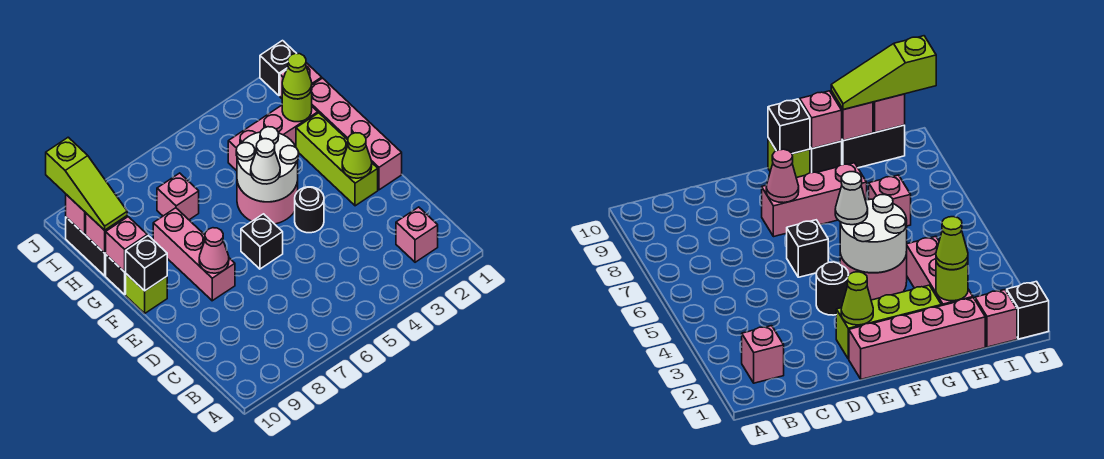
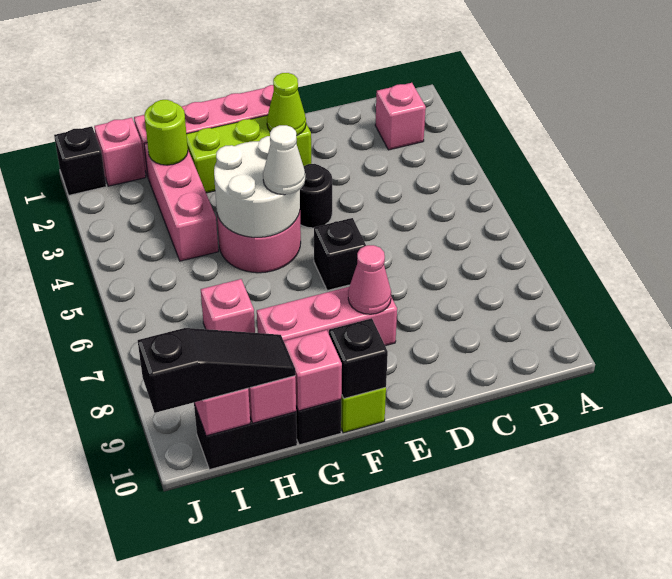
lime 1x1 cone [282,53,312,99] -> none
lime 1x3 slope [46,137,127,230] -> black 1x3 slope [138,328,295,413]

